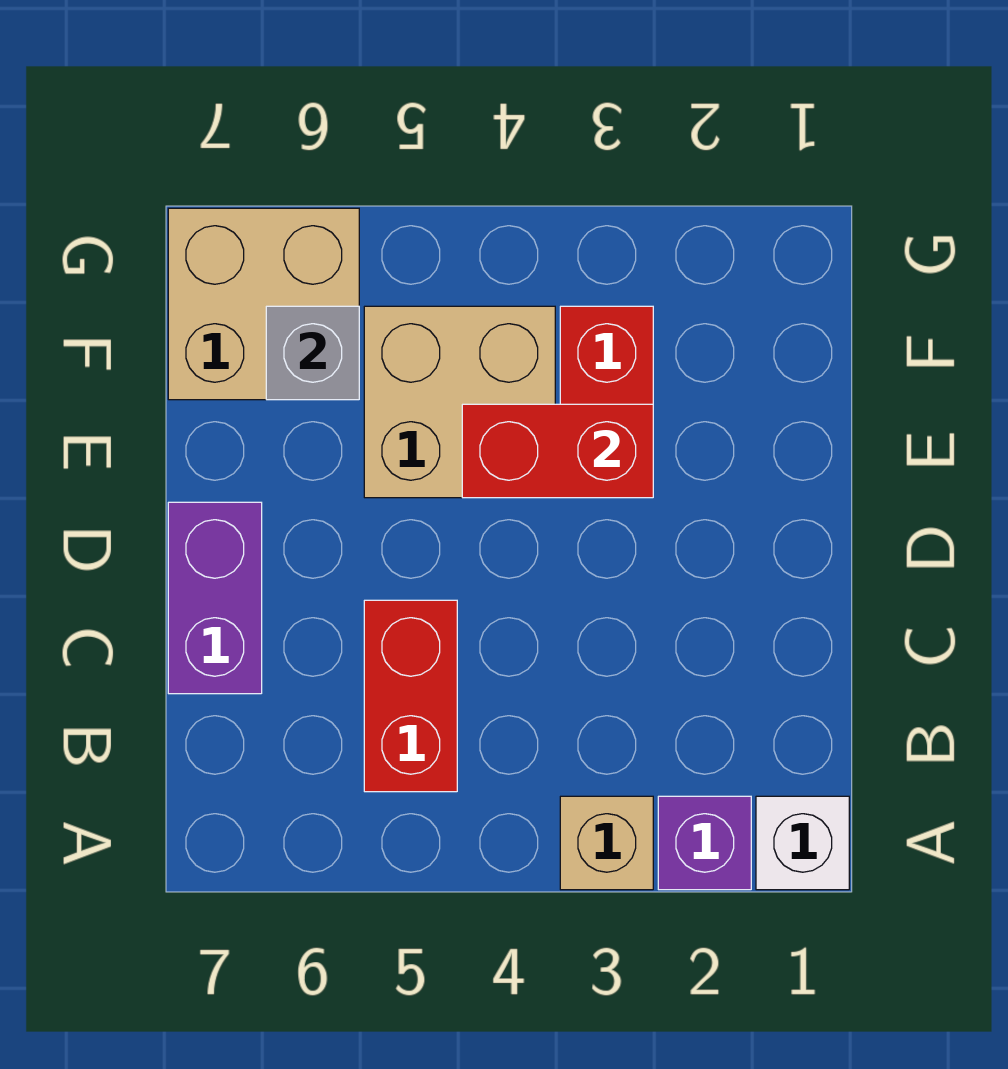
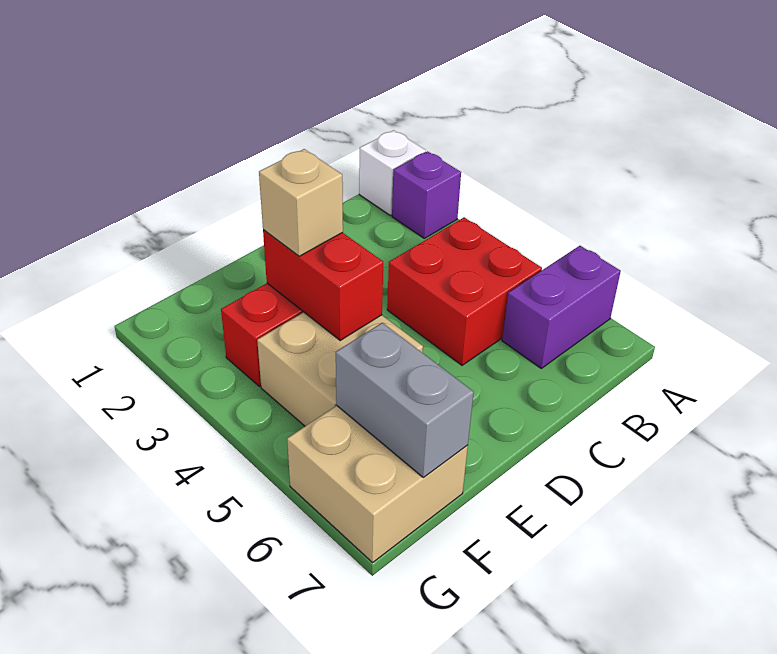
tan 1x1 brick [560,796,653,890] -> tan 1x1 brick moved to [259,149,343,256]
red 1x2 brick [364,600,457,792] -> red 2x2 brick [387,217,542,365]
purple 1x2 brick [168,502,262,694] -> purple 1x2 brick moved to [502,246,621,368]
grey 1x1 brick [266,306,359,400] -> grey 1x2 brick [336,323,474,477]

